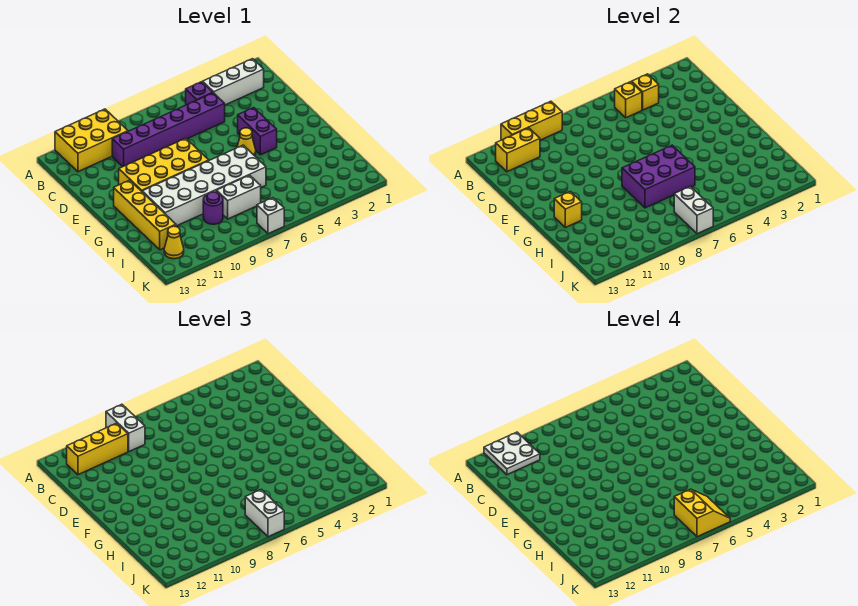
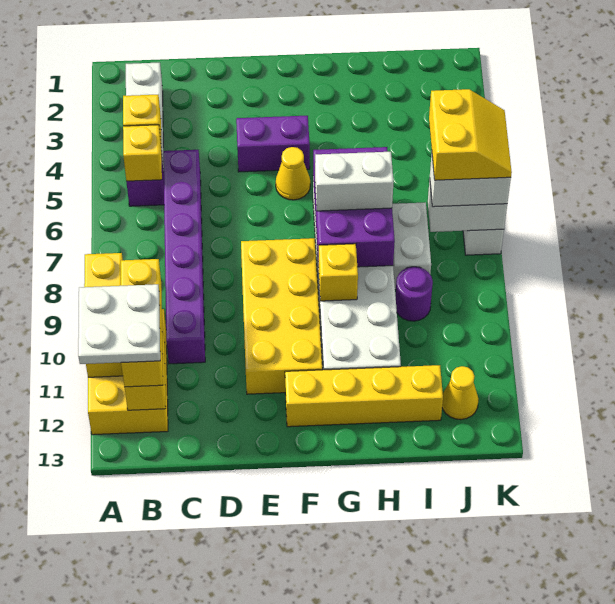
white 1x2 brick [106,404,145,451] -> white 1x2 brick moved to [315,152,394,211]
yellow 1x1 brick [554,191,582,227] -> yellow 1x1 brick moved to [319,244,358,301]
yellow 2x2 slope [674,489,730,537] -> yellow 2x2 slope turned to [429,89,512,180]

